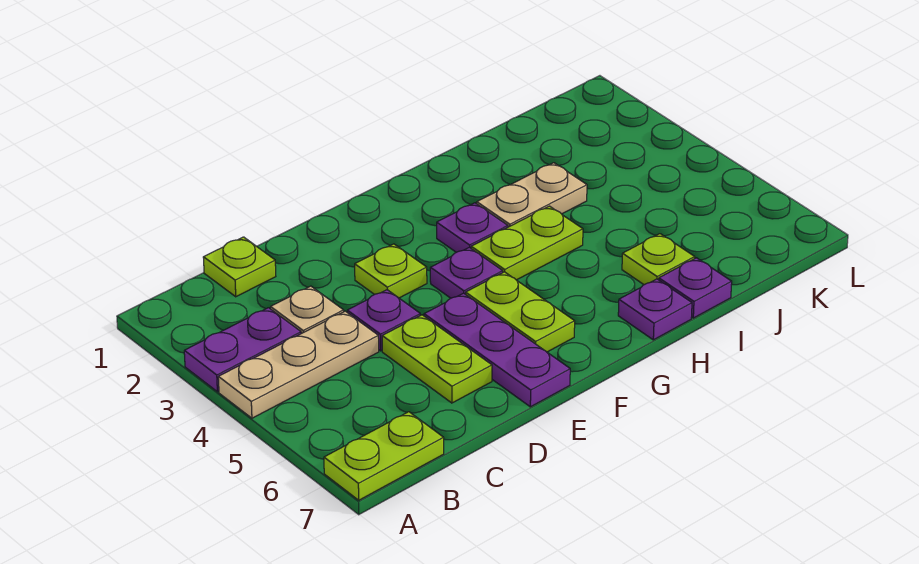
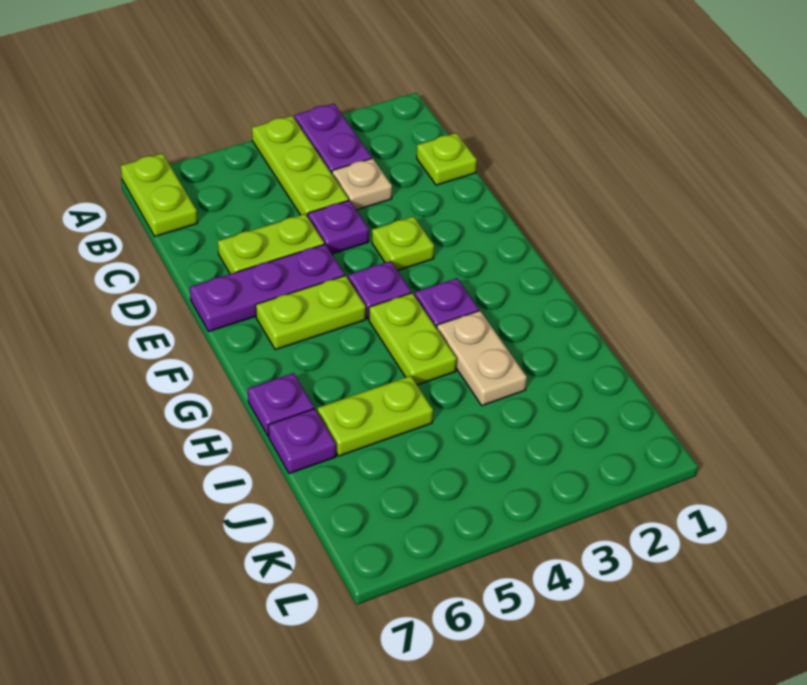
tan 1x3 plate [218,311,379,418] -> lime 1x3 plate [252,116,349,217]
lime 1x1 plate [622,234,695,285] -> lime 1x2 plate [317,376,433,456]

